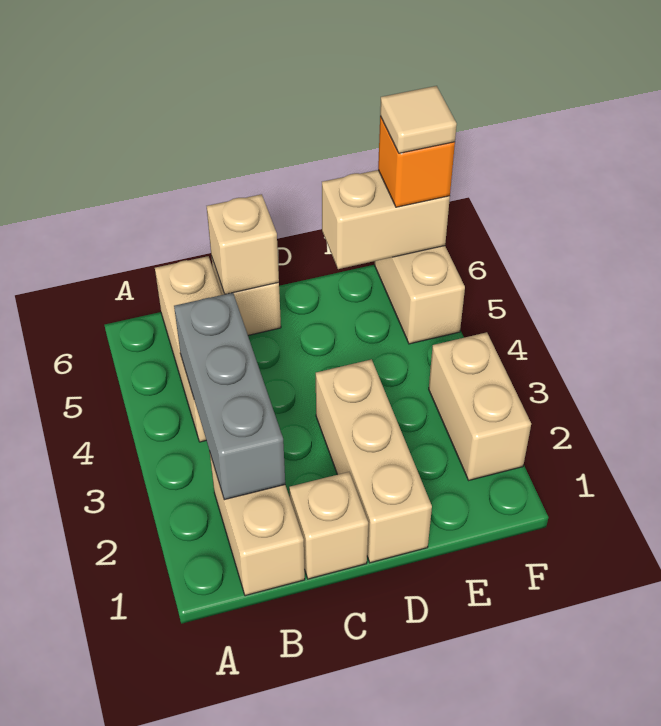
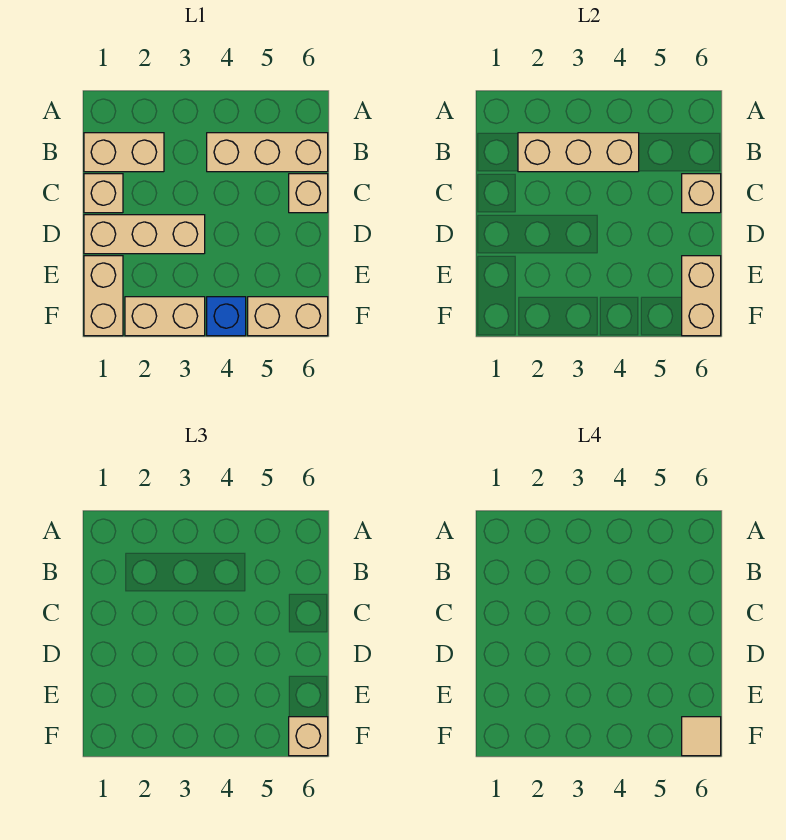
grey 1x3 brick [174,293,285,500] -> tan 1x3 brick [518,133,639,172]
none -> tan 1x2 brick [84,256,123,336]
none -> blue 1x1 brick [207,297,246,336]
orange 1x1 brick [378,116,455,207] -> tan 1x1 brick [289,717,328,756]

